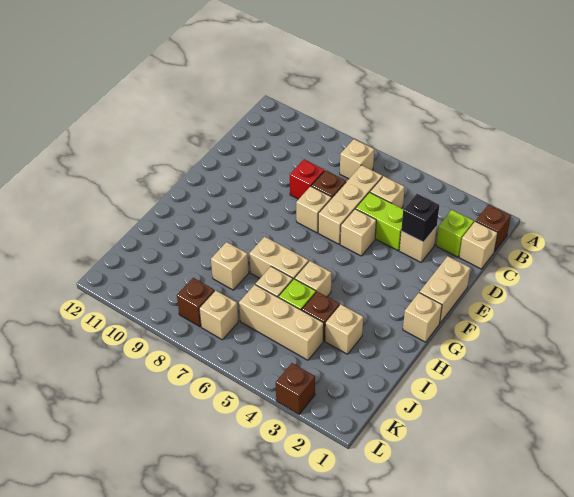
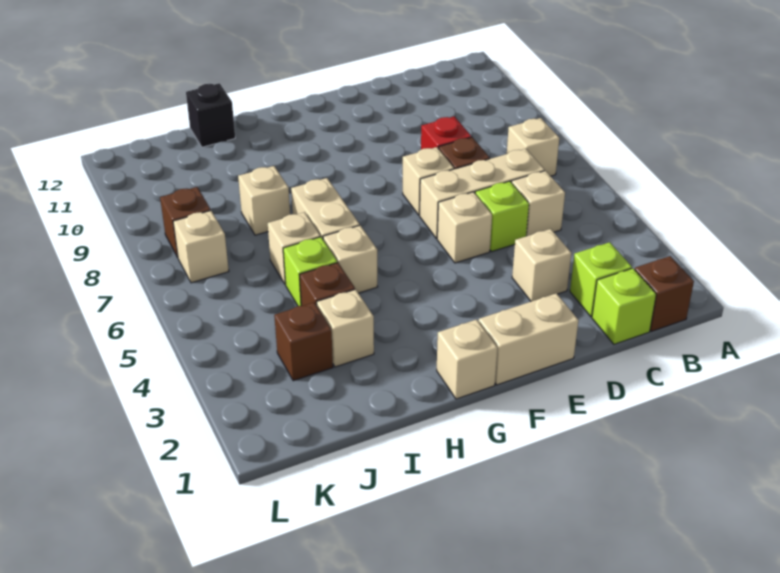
tan 1x1 brick [459,221,498,269] -> lime 1x1 brick [592,268,656,344]
black 1x1 brick [401,194,439,242] -> black 1x1 brick moved to [186,83,235,147]
lime 1x2 brick [356,192,404,251] -> lime 1x1 brick [475,181,529,252]
tan 1x3 brick [239,285,324,360] -> none
brown 1x1 brick [276,363,315,414] -> brown 1x1 brick moved to [274,302,333,381]

